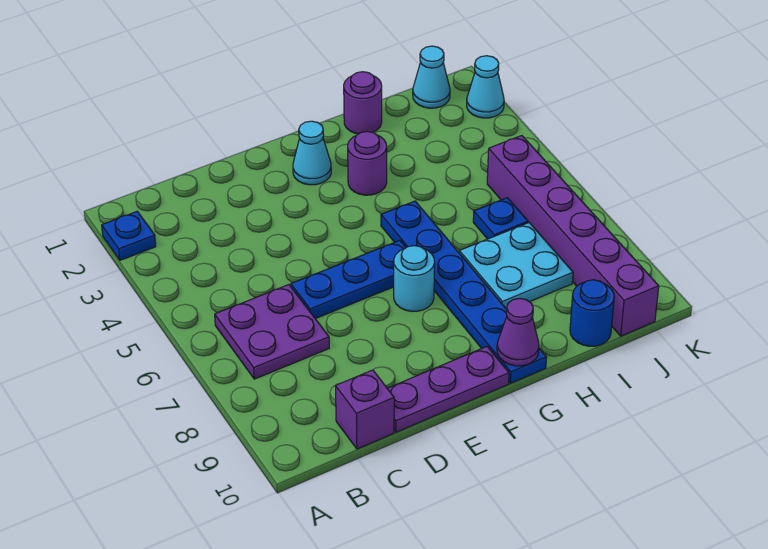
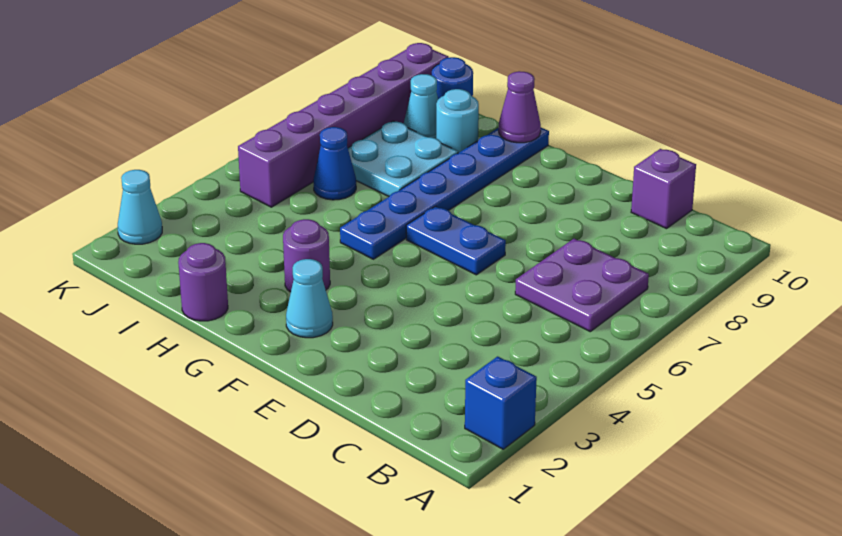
blue 1x1 plate [102,211,156,260] -> blue 1x1 brick [465,356,537,449]
blue 1x3 plate [291,240,406,319] -> blue 1x2 plate [406,206,506,275]
purple 1x3 plate [387,347,509,432] -> none
cyan 1x1 round brick [394,246,435,311] -> cyan 1x1 round brick moved to [436,89,479,153]
blue 1x1 plate [473,198,528,239] -> blue 1x1 cone [313,127,356,200]
cyan 1x1 cone [413,46,450,108] -> cyan 1x1 cone moved to [404,74,438,138]

